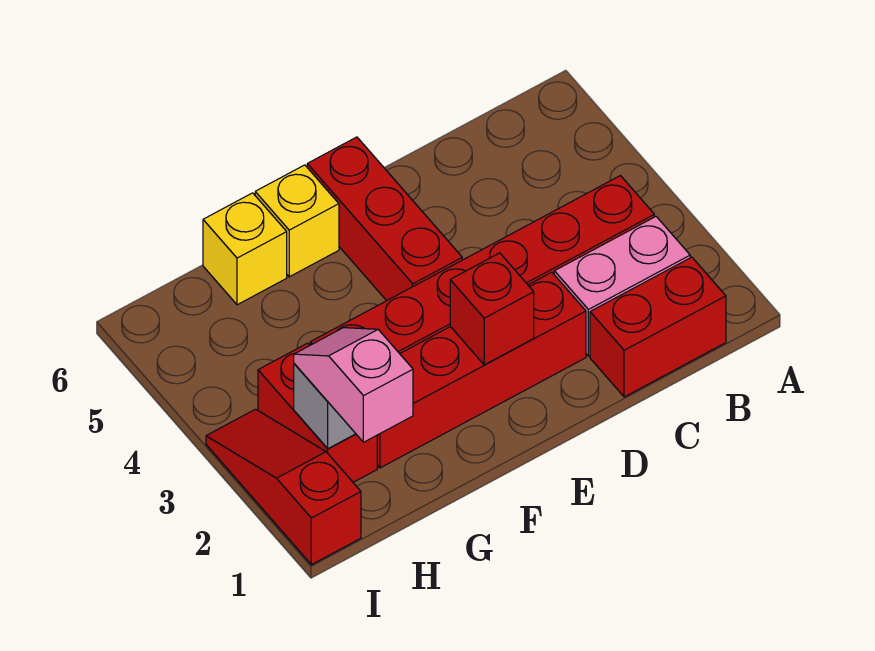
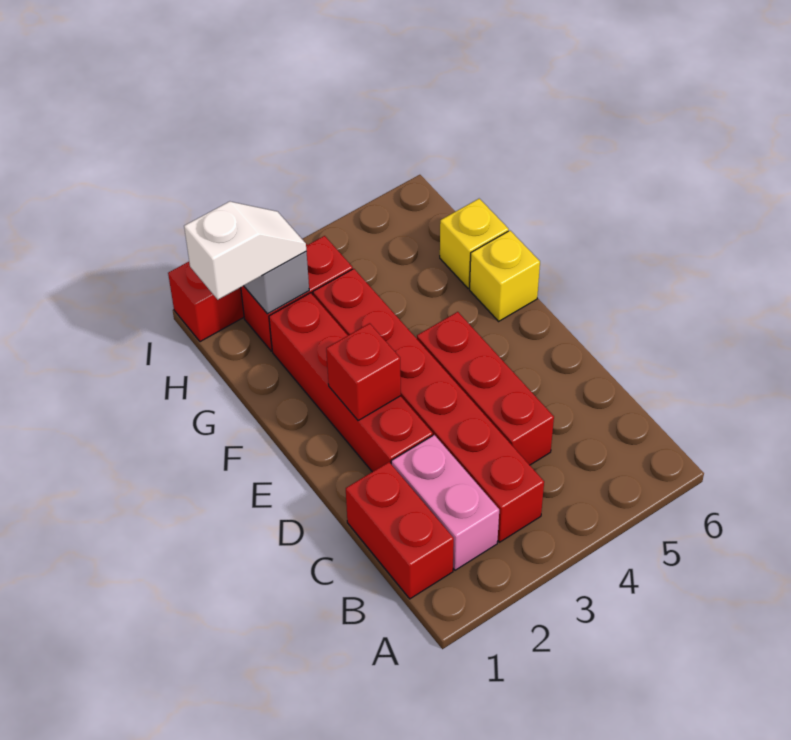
red 1x3 brick [307,137,462,301] -> red 1x3 brick turned to [417,312,554,465]
pink 1x2 slope [294,328,413,442] -> white 1x2 slope [184,201,306,300]

